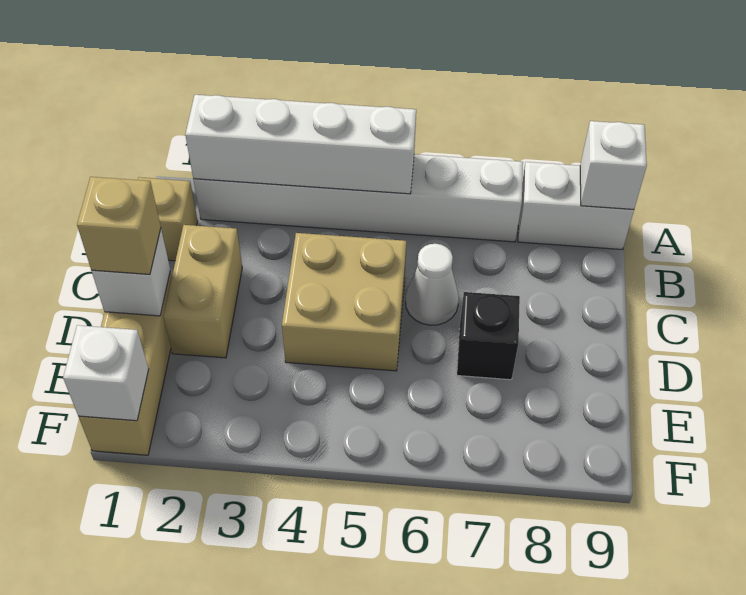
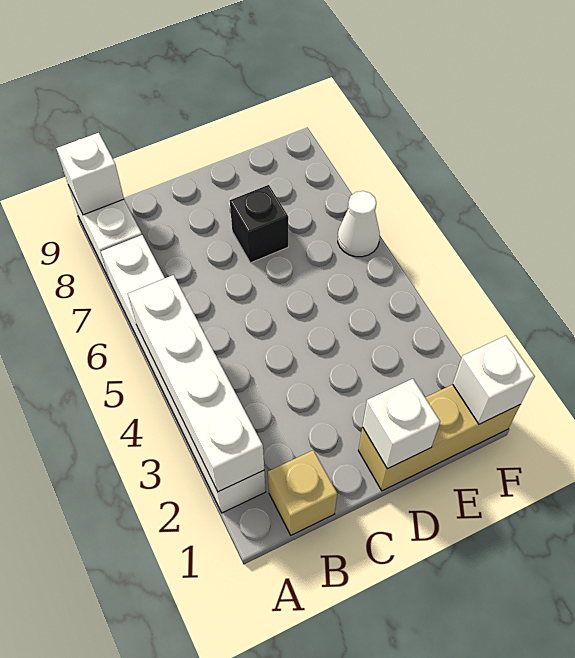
tan 1x2 brick [163,225,242,358] -> none
tan 2x2 brick [282,233,406,371] -> none
white 1x1 cone [406,244,459,325] -> white 1x1 cone moved to [338,191,380,257]
tan 1x1 brick [77,177,161,274] -> none

